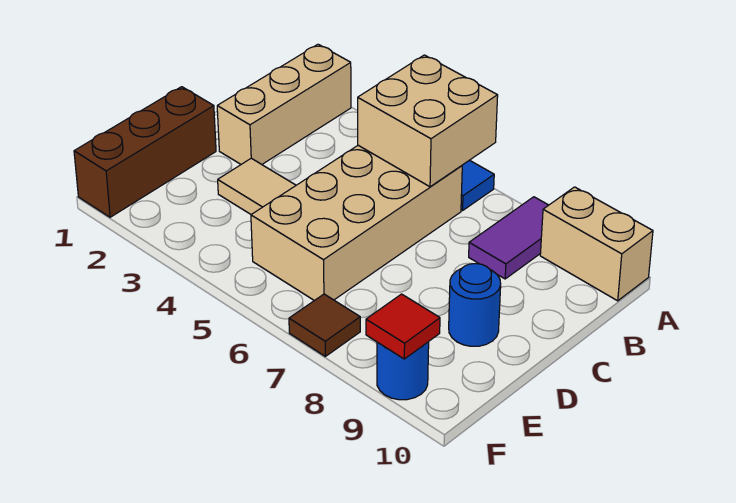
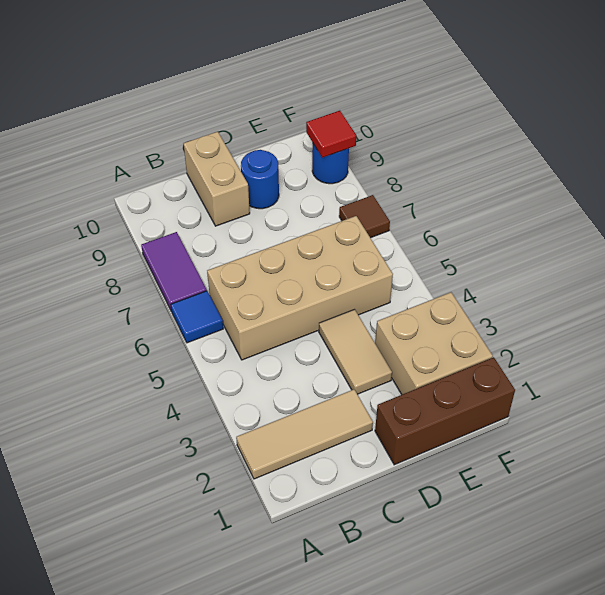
tan 1x3 brick [217,44,351,164] -> tan 1x3 tile [236,389,373,479]
tan 2x2 brick [358,55,498,187] -> tan 2x2 brick moved to [375,292,493,394]
purple 1x2 tile [469,197,548,279] -> purple 1x2 tile turned to [141,232,207,312]
tan 1x2 brick [540,187,653,301] -> tan 1x2 brick moved to [184,132,250,226]

